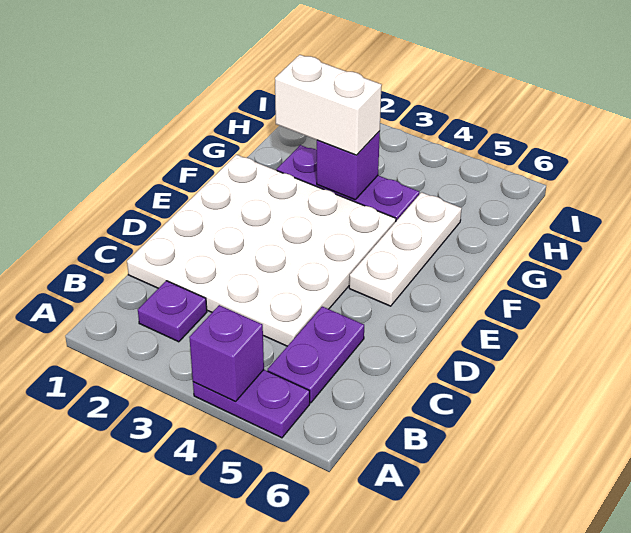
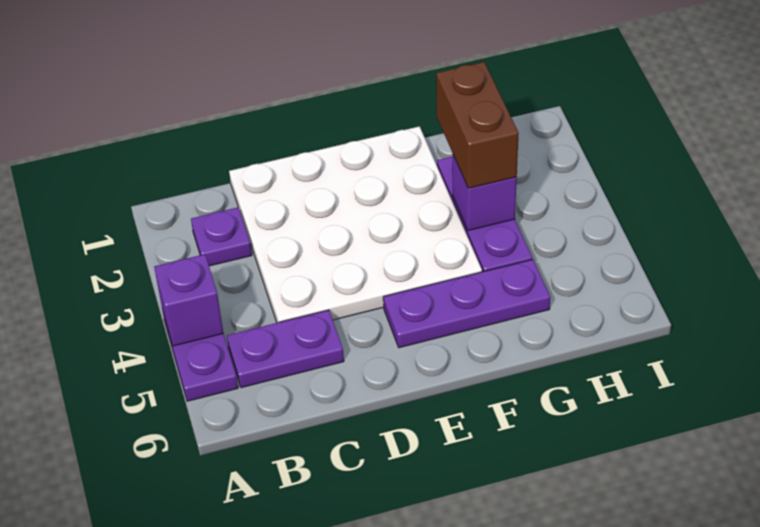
white 1x3 plate [349,192,462,306] -> purple 1x3 plate [383,259,550,348]
white 1x2 brick [275,55,382,155] -> brown 1x2 brick [436,62,519,188]

